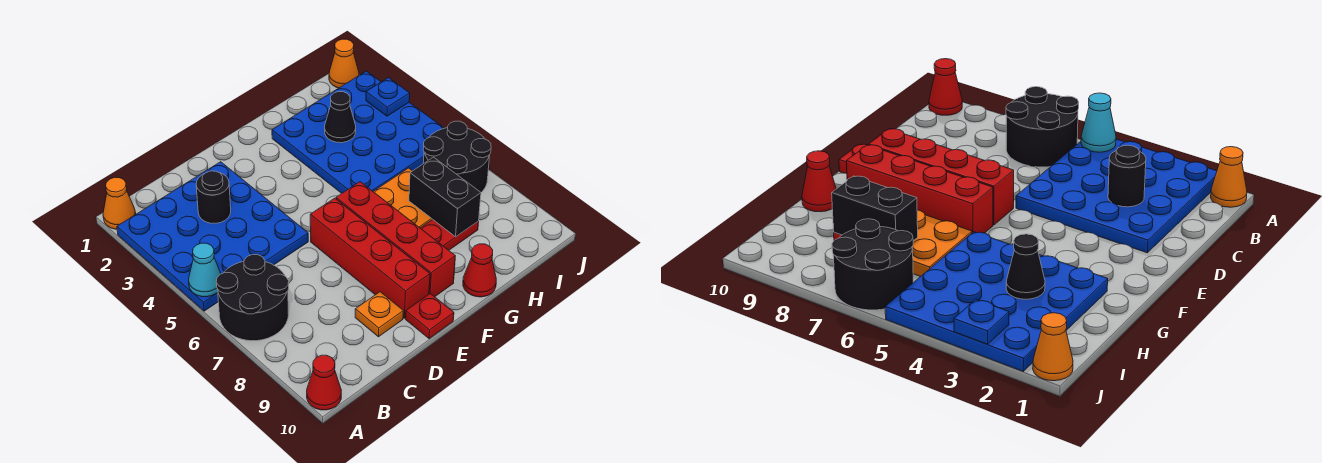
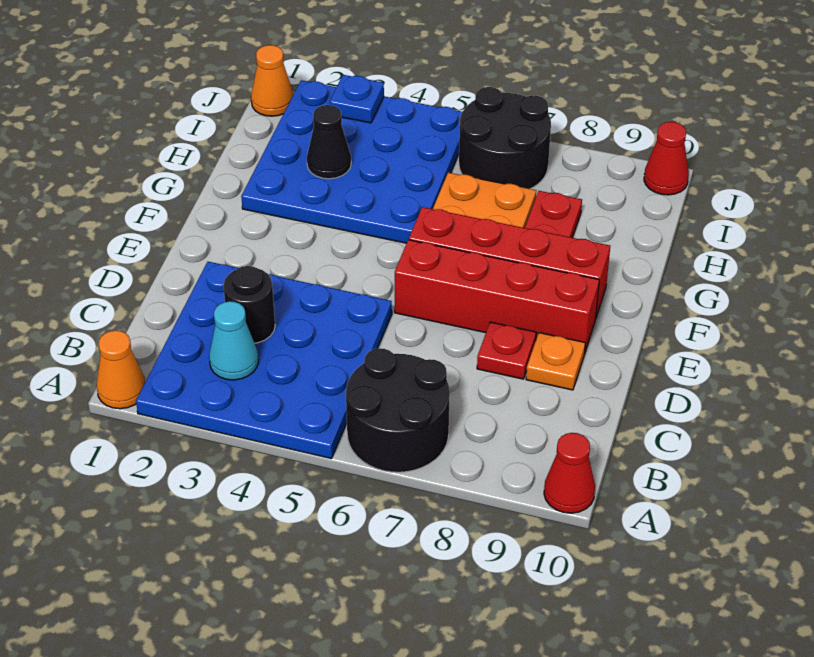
cyan 1x1 cone [189,243,221,297] -> cyan 1x1 cone moved to [209,301,258,380]
red 1x1 plate [406,294,454,339] -> red 1x1 plate moved to [477,322,536,379]
red 1x1 cone [463,244,496,297] -> red 1x1 cone moved to [644,122,689,195]
black 1x2 brick [409,157,481,237] -> none

